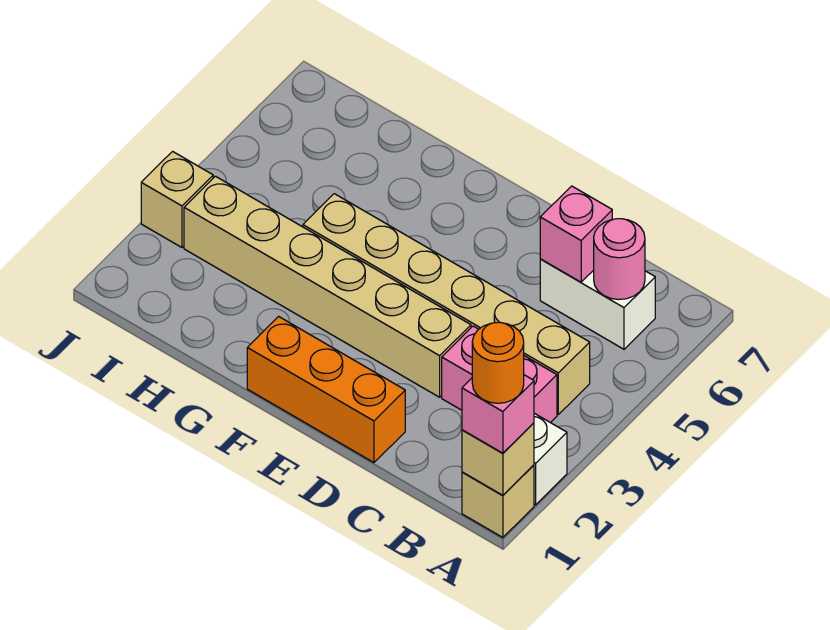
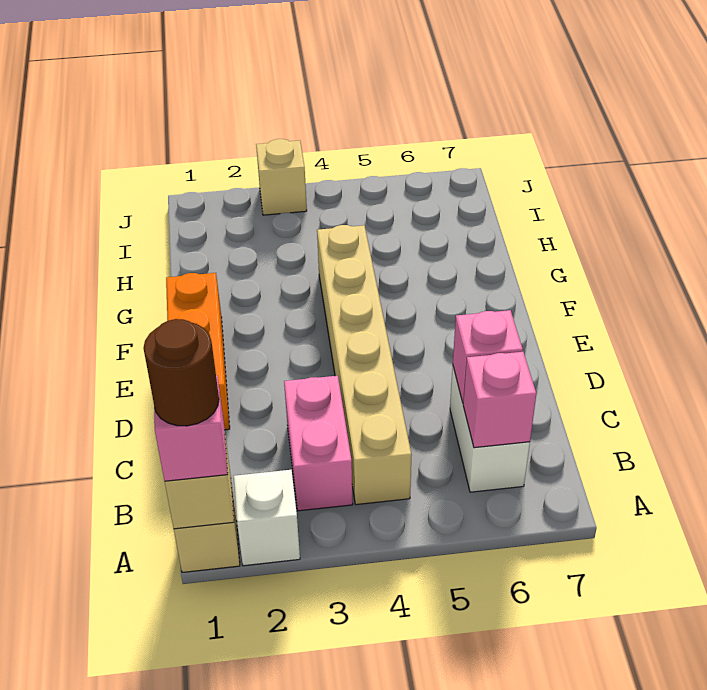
orange 1x1 round brick [472,322,524,403] -> brown 1x1 round brick [143,319,219,426]
pink 1x1 round brick [594,219,645,300] -> pink 1x1 brick [463,352,536,448]
tan 1x6 brick [184,176,471,397] -> none

